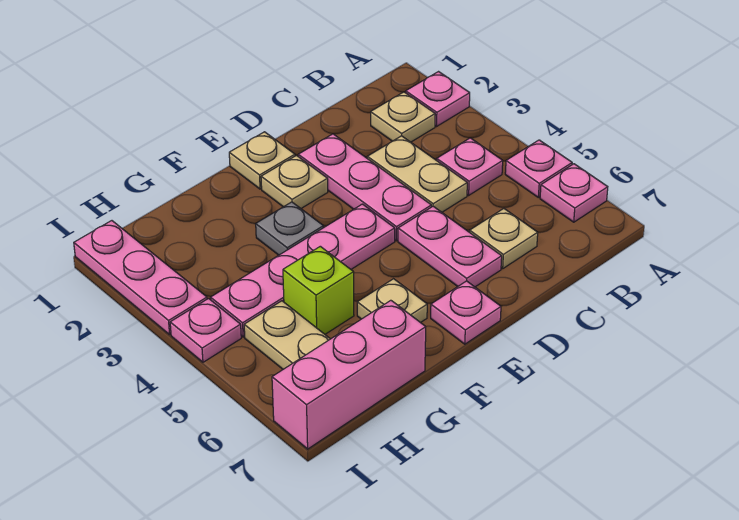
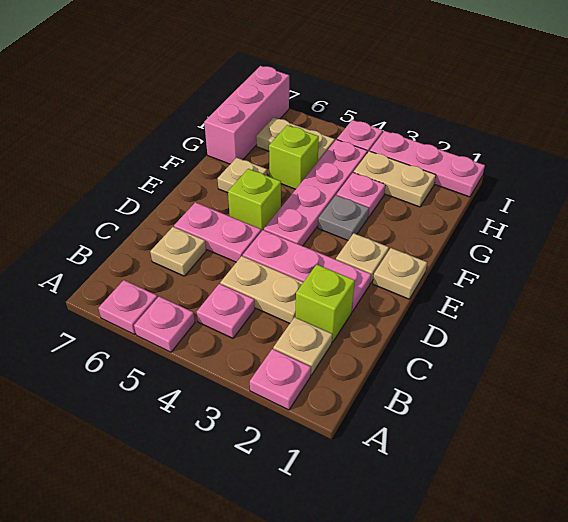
none -> lime 1x1 brick [296,264,355,342]
none -> lime 1x1 brick [228,169,281,231]
pink 1x1 plate [431,281,501,344] -> pink 1x1 plate moved to [337,173,386,217]
none -> tan 1x2 plate [354,151,436,207]

